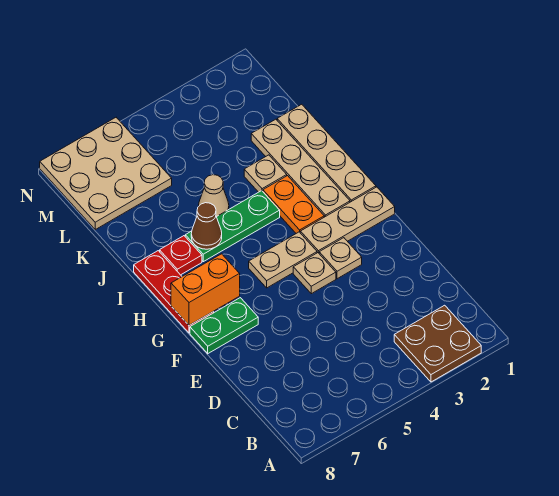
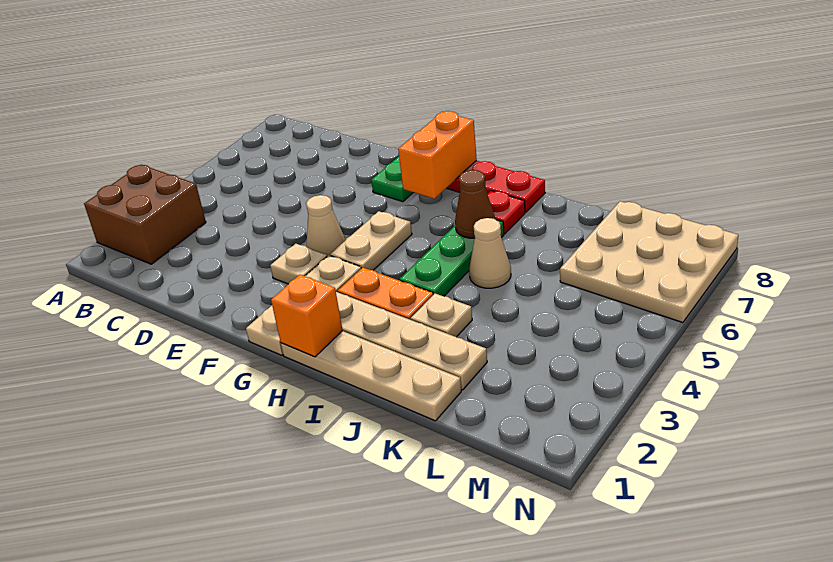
brown 2x2 plate [394,305,481,382] -> brown 2x2 brick [84,165,206,264]
tan 1x1 plate [293,253,336,294] -> tan 1x1 cone [306,195,345,256]
none -> orange 1x1 brick [271,275,343,357]

